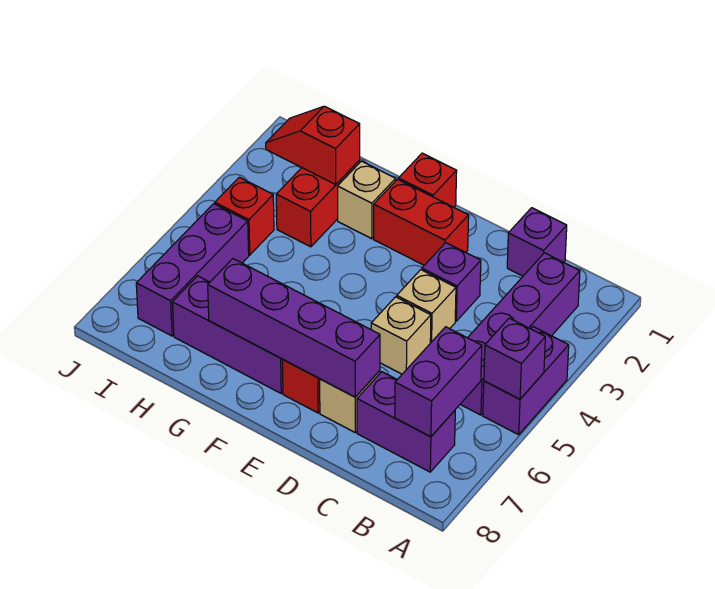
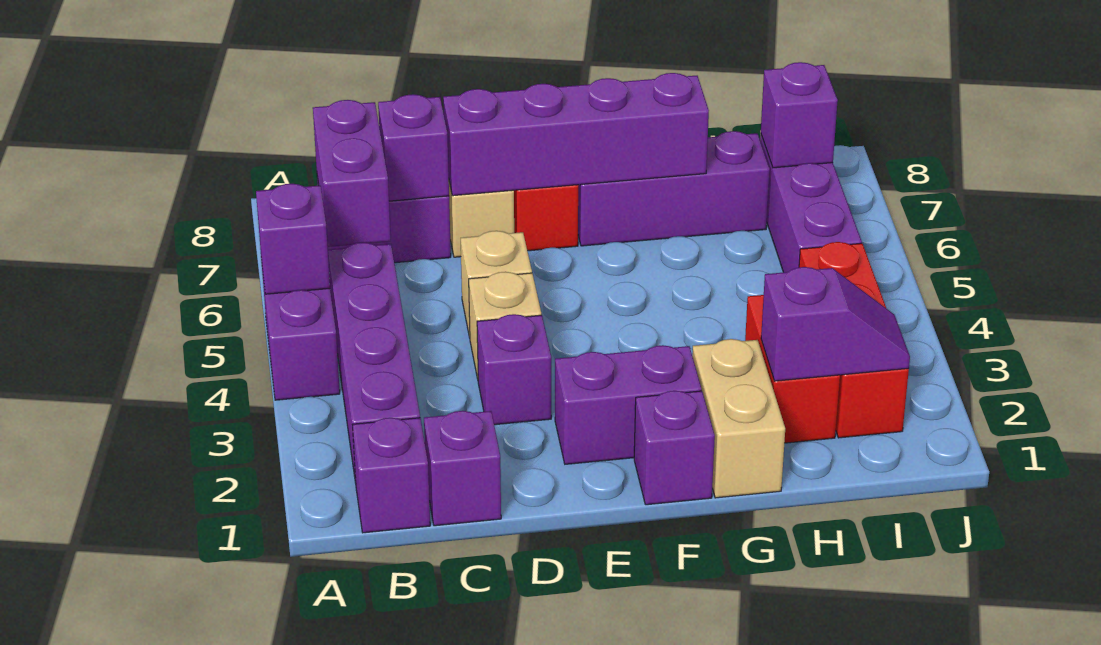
none -> purple 1x1 brick [352,418,430,533]
none -> purple 1x1 brick [378,94,449,201]
red 1x2 brick [374,179,469,265] -> purple 1x2 brick [555,345,702,464]
red 1x1 brick [399,153,457,207] -> purple 1x1 brick [634,391,715,505]
tan 1x1 brick [338,161,396,239] -> tan 1x2 brick [692,339,785,498]
red 1x2 slope [266,106,360,184] -> purple 1x2 slope [761,267,910,381]
red 1x1 brick [215,177,274,255] -> red 1x3 brick [799,242,909,438]
none -> purple 1x1 brick [761,62,838,168]

